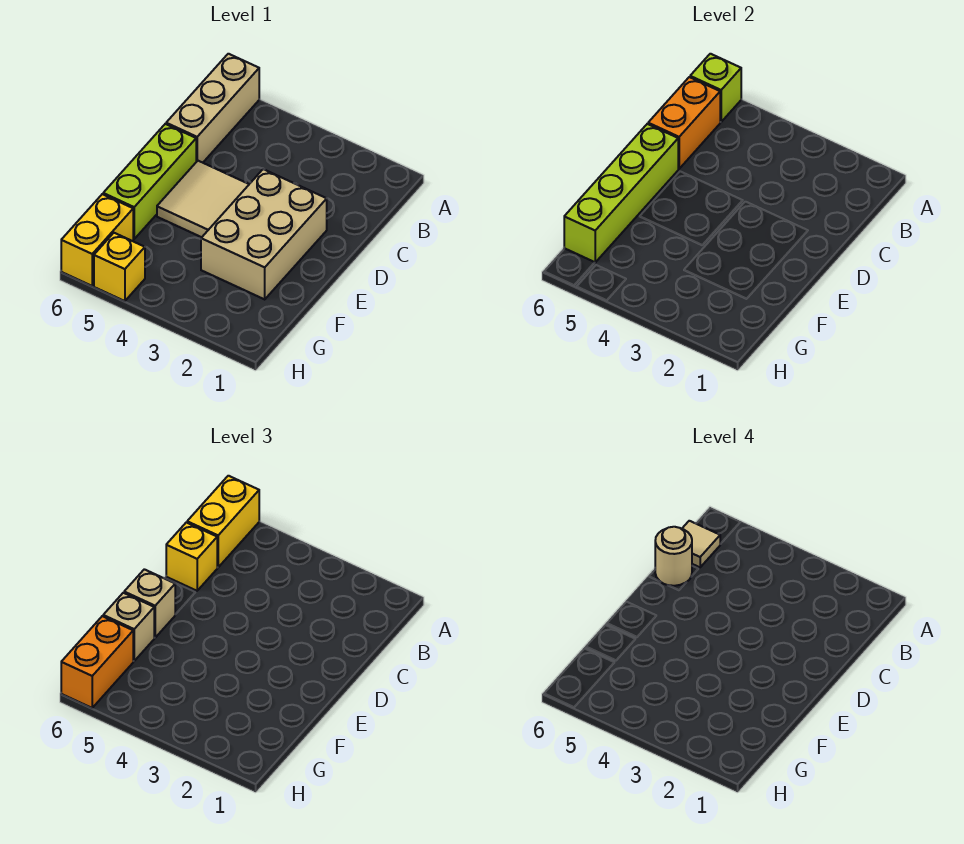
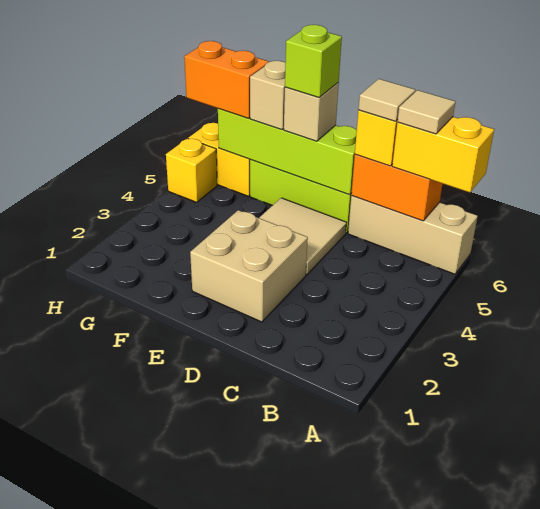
lime 1x1 brick [690,54,741,122] -> lime 1x1 brick moved to [285,25,342,97]
tan 1x1 round brick [655,527,692,586] -> tan 1x1 tile [358,79,415,121]
tan 2x3 brick [201,169,327,299] -> tan 2x2 brick [190,210,308,322]

